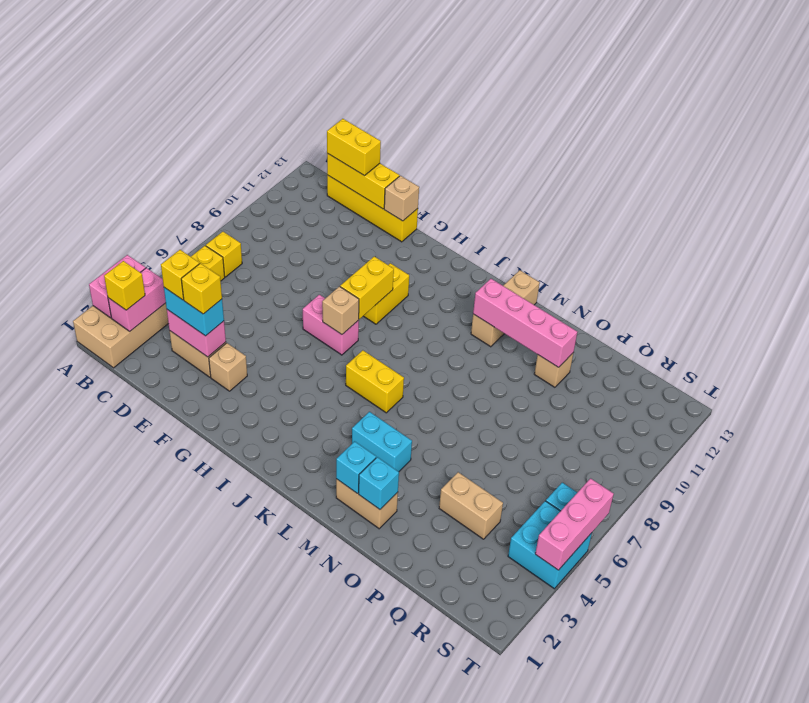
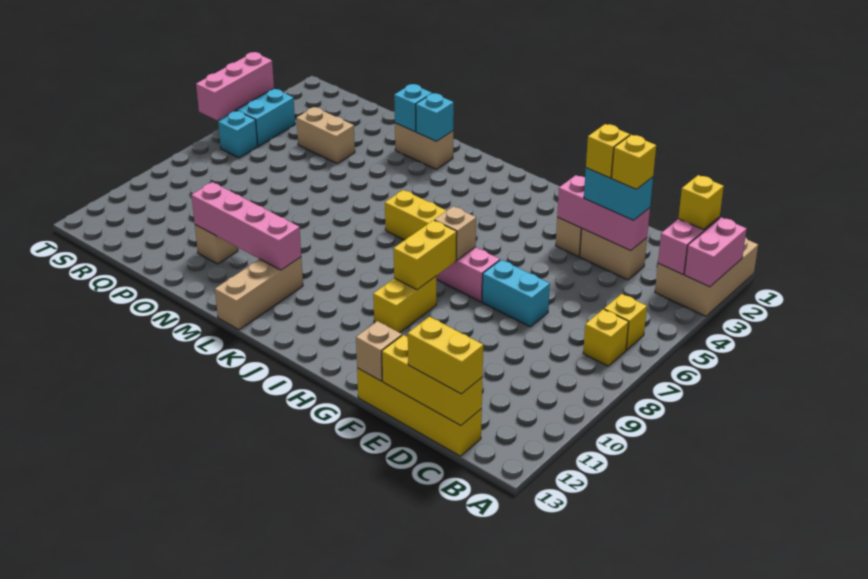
pink 1x2 brick [167,310,226,357] -> pink 1x3 brick [557,175,650,251]
cyan 1x2 brick [352,412,412,472] -> cyan 1x2 brick moved to [482,260,550,327]

